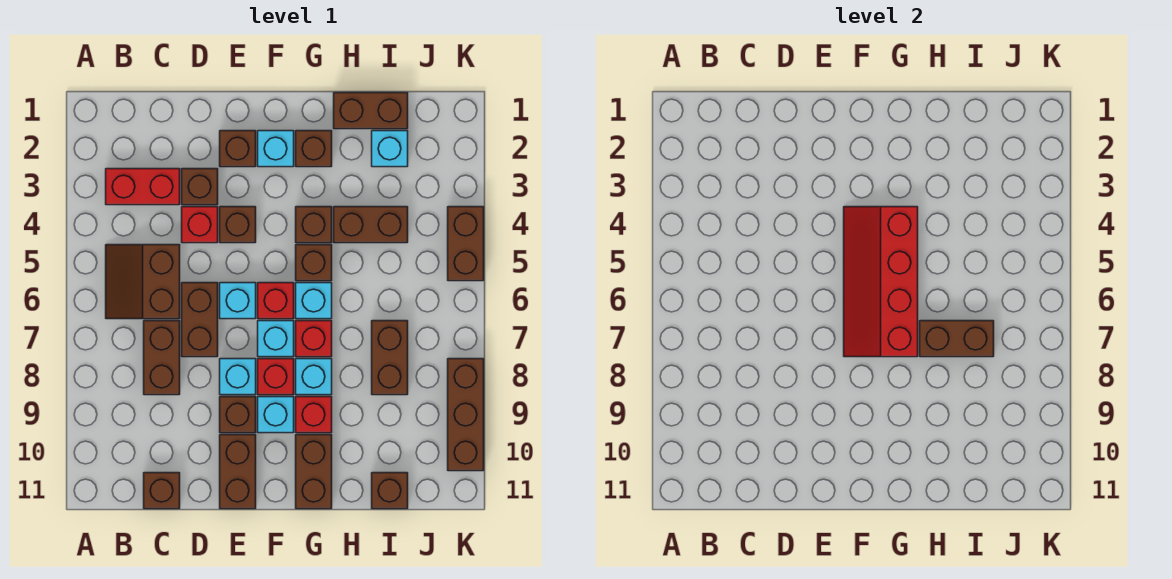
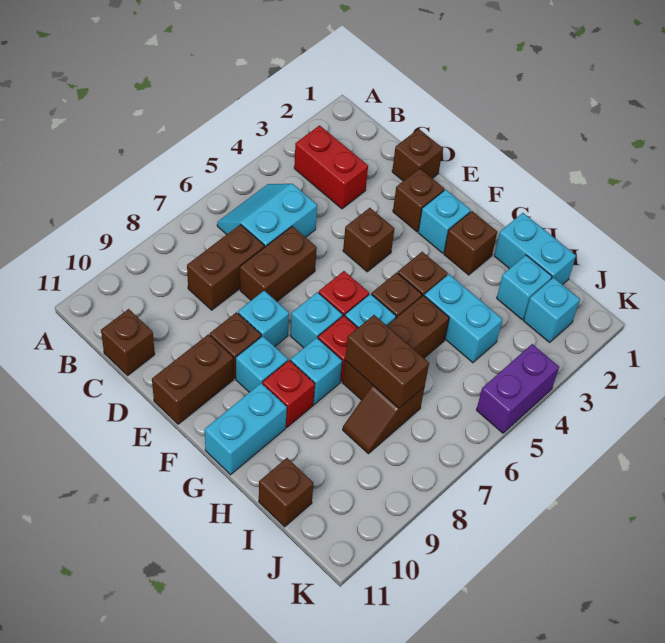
brown 2x2 slope [106,245,180,319] -> cyan 2x2 slope [217,184,317,247]
brown 1x1 brick [182,169,218,205] -> brown 1x1 brick moved to [392,129,443,181]
red 1x1 brick [182,207,218,243] -> none
cyan 1x1 brick [220,283,256,319] -> cyan 1x1 brick moved to [524,278,580,342]
red 2x4 slope [844,207,918,357] -> none
red 1x1 brick [258,359,294,395] -> none
brown 1x2 brick [296,435,332,509] -> cyan 1x2 brick [205,383,287,475]
brown 1x2 brick [334,93,408,129] -> cyan 1x2 brick [494,213,576,285]
brown 1x2 brick [334,207,408,243] -> cyan 1x2 brick [424,274,502,363]
brown 1x2 brick [372,321,408,395] -> brown 1x2 slope [343,385,425,454]
brown 1x2 brick [448,207,484,281] -> purple 1x2 brick [477,344,559,433]
brown 1x3 brick [448,359,484,471] -> brown 1x3 brick moved to [343,296,449,400]

